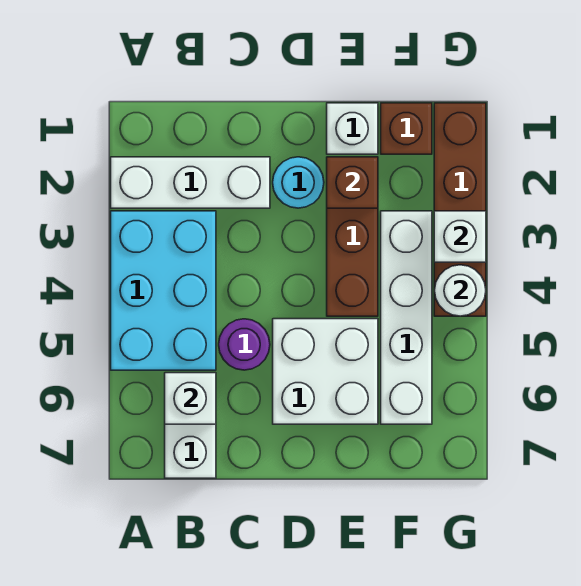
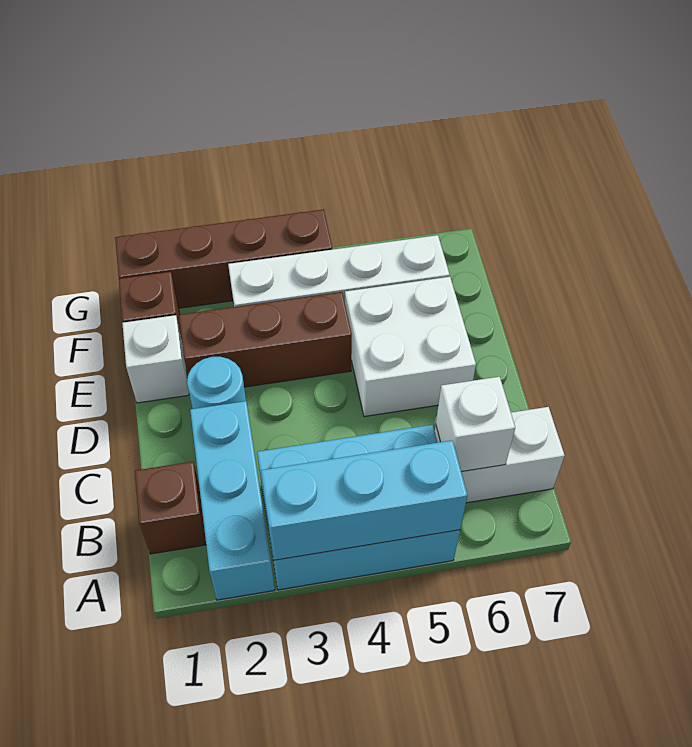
white 1x3 brick [111,157,270,208] -> cyan 1x3 brick [190,401,275,600]
none -> cyan 1x3 brick [261,440,467,560]
purple 1x1 round brick [219,319,270,370] -> none
brown 1x1 brick [327,157,378,208] -> brown 1x1 brick moved to [135,462,206,554]
white 1x1 brick [434,211,486,262] -> none
white 1x1 round brick [434,265,486,316] -> none

